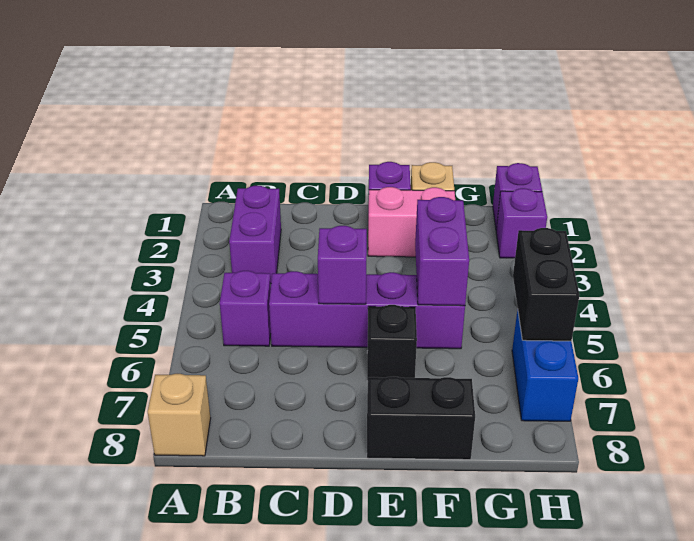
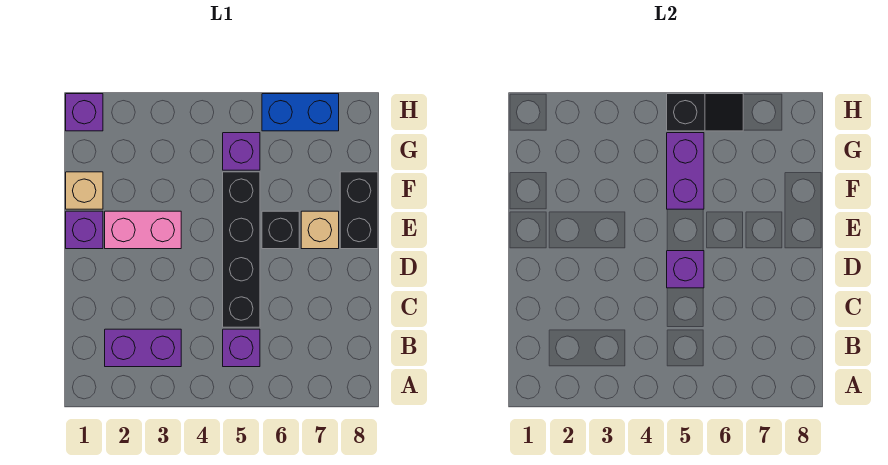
tan 1x1 brick [148,374,211,456] -> tan 1x1 brick moved to [301,211,339,249]
purple 1x4 brick [269,271,465,349] -> black 1x4 brick [223,172,260,327]
pink 1x2 brick [368,187,455,257] -> pink 1x2 brick turned to [105,211,181,249]
purple 1x2 brick [415,197,469,306] -> purple 1x2 brick turned to [667,133,704,209]
purple 1x1 brick [496,188,547,258] -> purple 1x1 brick moved to [223,133,260,170]
black 1x2 brick [513,228,579,341] -> black 1x2 slope [667,94,743,131]

